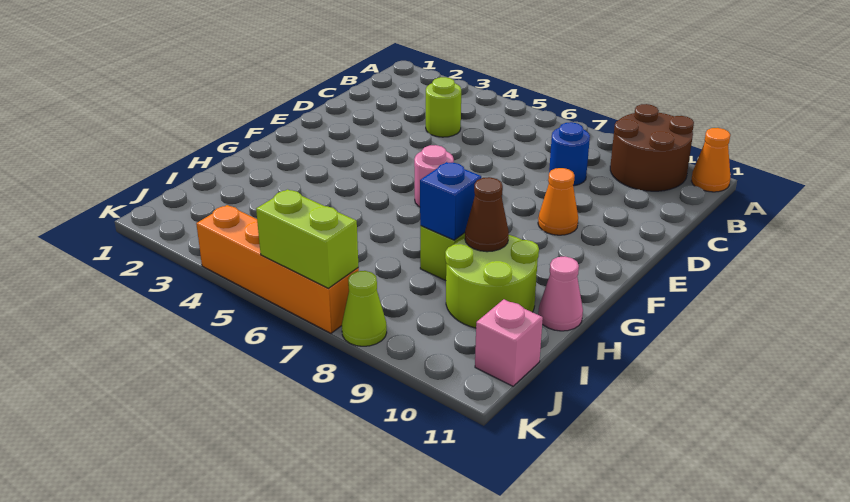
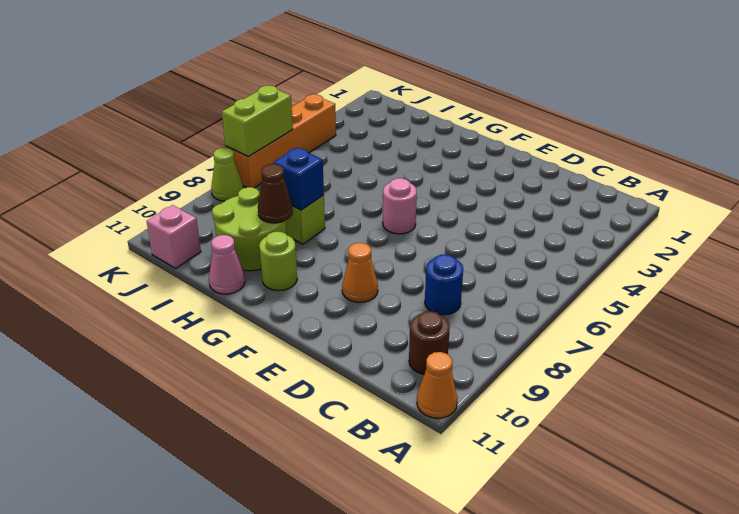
brown 2x2 round brick [610,104,694,191] -> brown 1x1 round brick [409,311,450,374]
lime 1x1 round brick [426,77,461,137] -> lime 1x1 round brick moved to [259,232,297,291]

